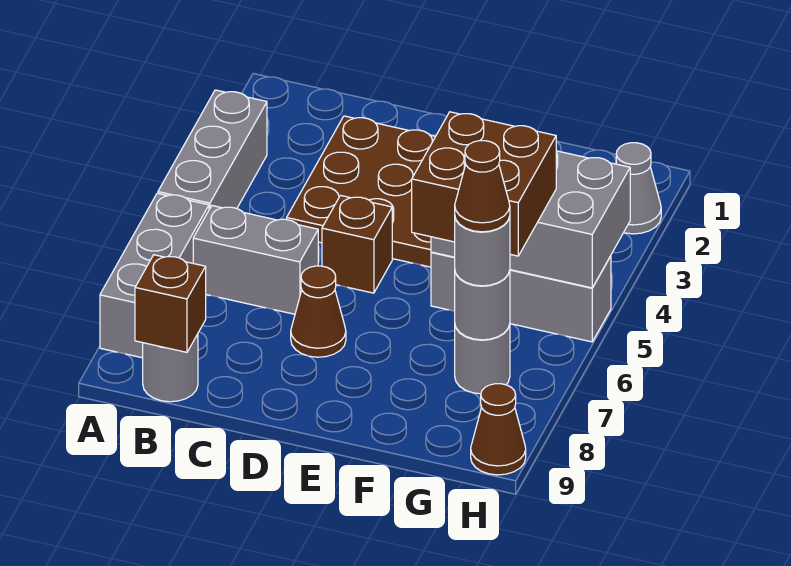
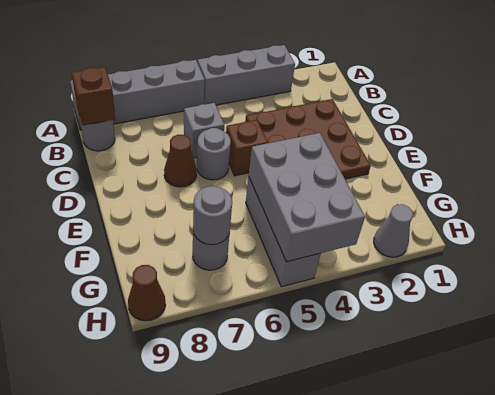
grey 1x3 brick [100,193,209,358] -> grey 1x4 brick [70,60,205,130]
grey 1x2 brick [193,206,318,314] -> grey 1x1 brick [184,103,224,158]
brown 2x2 brick [412,112,556,256] -> none
grey 1x1 round brick [455,216,510,286] -> grey 1x1 round brick moved to [197,128,231,180]
brown 1x1 cone [455,141,510,232] -> none

